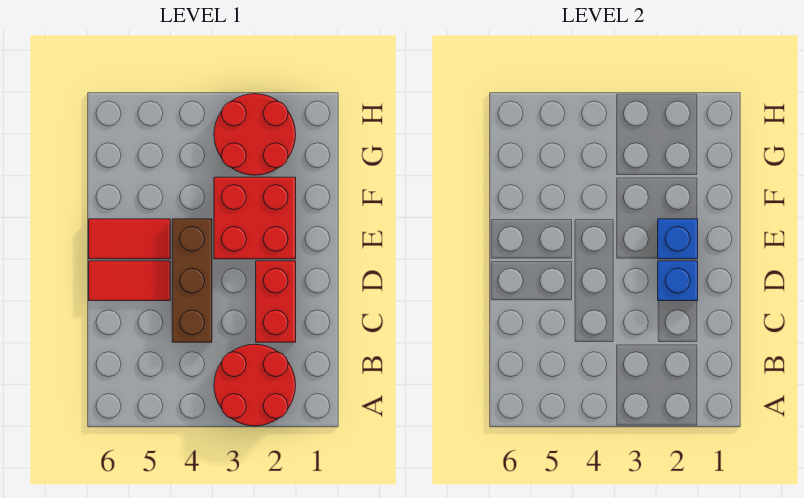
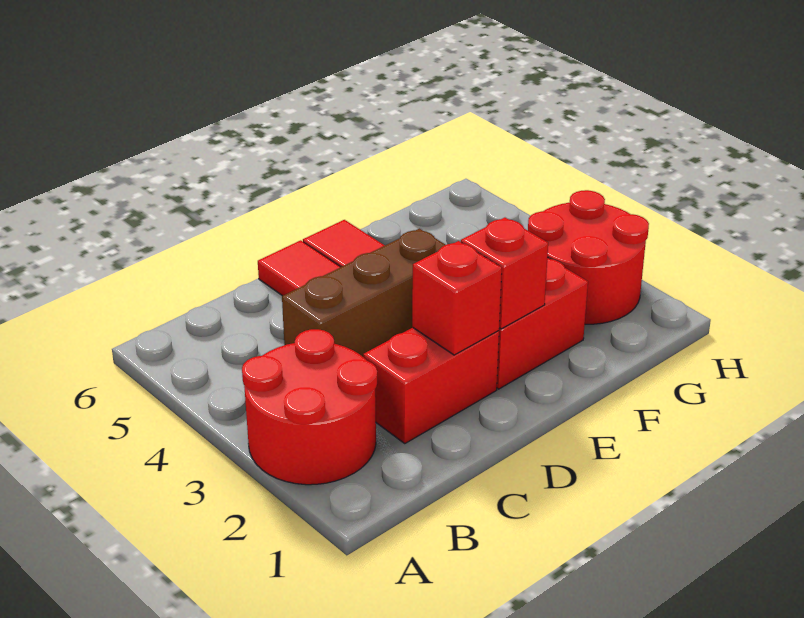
blue 1x1 brick [658,261,698,301] -> red 1x1 brick [412,241,502,355]
blue 1x1 brick [658,219,698,259] -> red 1x1 brick [461,218,548,329]

